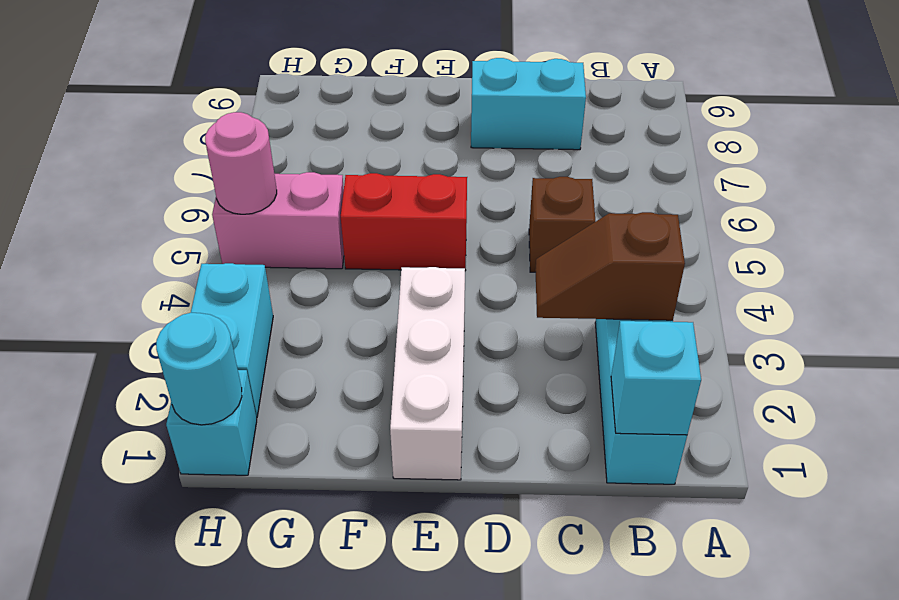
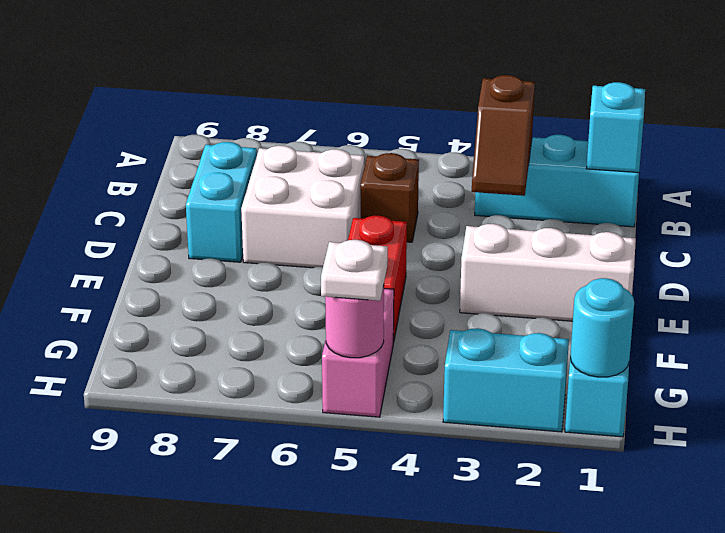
none -> white 2x2 brick [241,146,364,268]
none -> white 1x1 plate [321,240,388,301]

